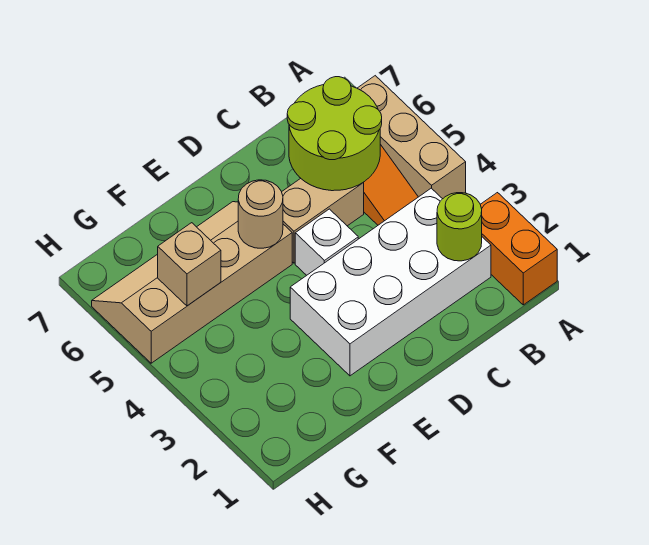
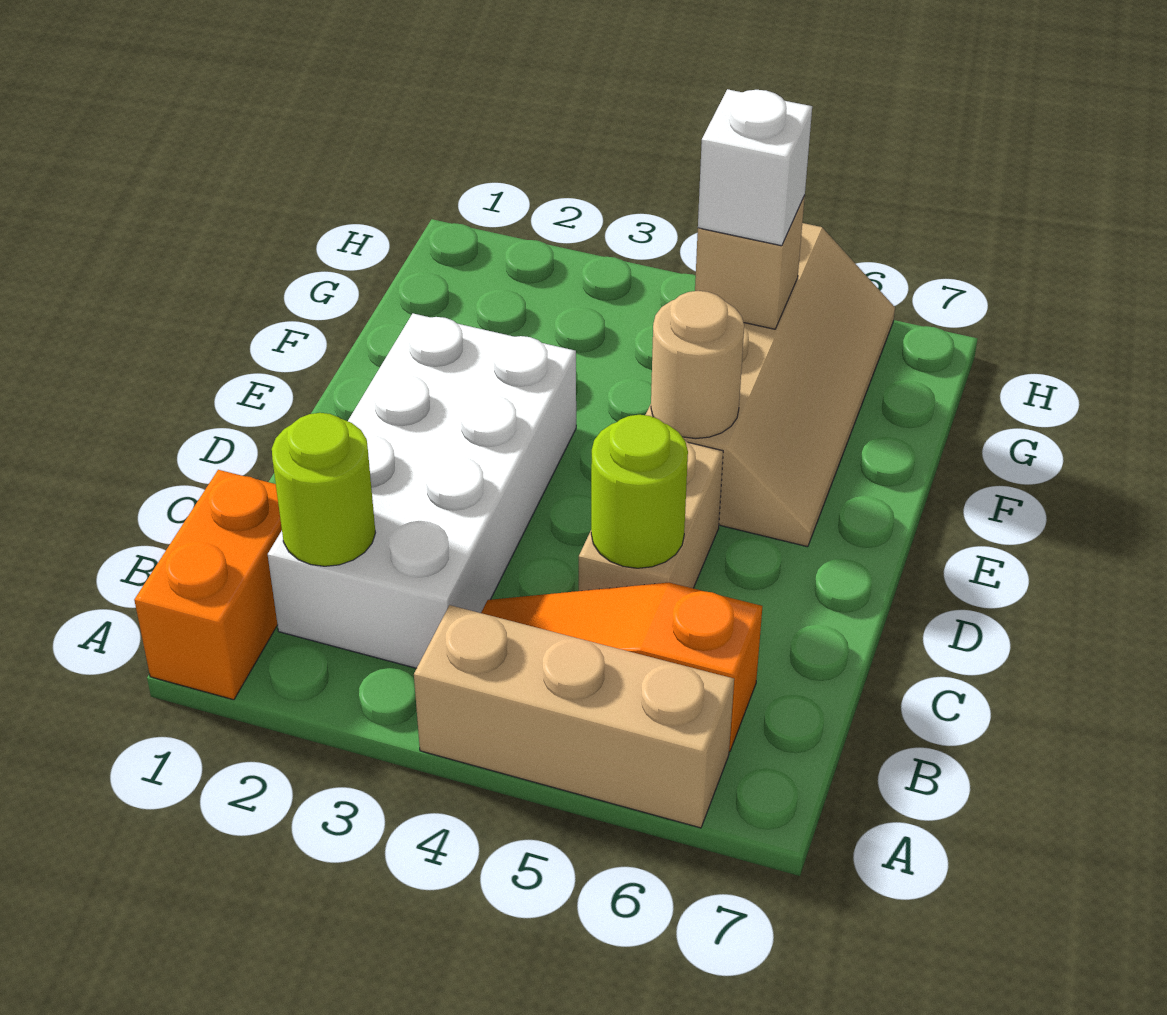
orange 1x2 brick [480,193,557,305] -> orange 1x2 brick turned to [134,470,282,700]
lime 2x2 round brick [287,77,382,191] -> lime 1x1 round brick [591,415,688,568]
white 1x1 brick [295,209,358,275] -> white 1x1 brick moved to [698,89,812,246]

